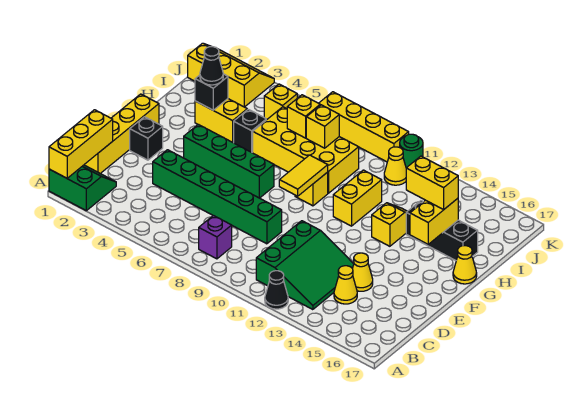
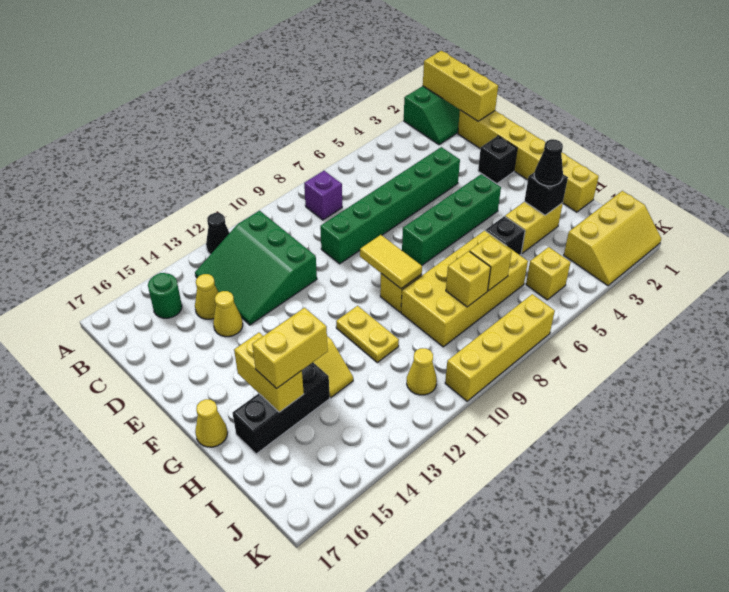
yellow 1x4 brick [84,94,159,174] -> yellow 1x6 brick [458,110,599,212]
yellow 1x2 brick [333,170,382,226] -> yellow 1x2 plate [336,306,399,362]
green 1x1 round brick [400,134,423,168] -> green 1x1 round brick moved to [148,273,182,318]

